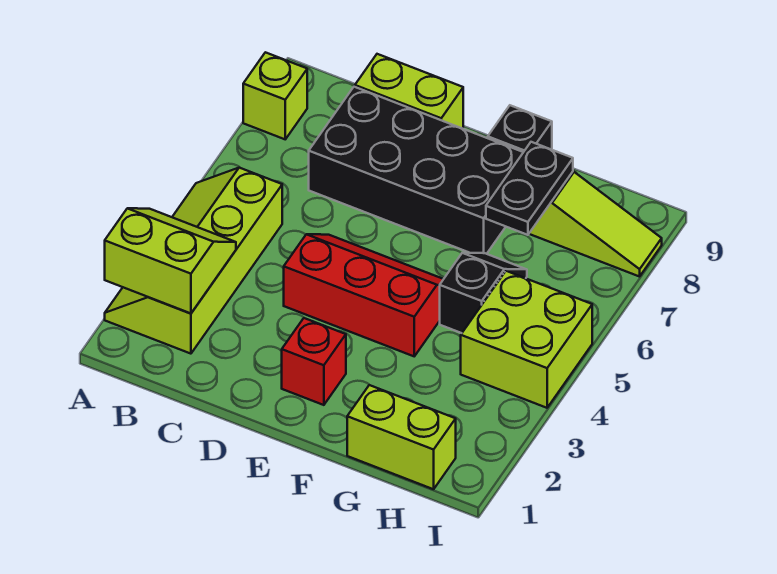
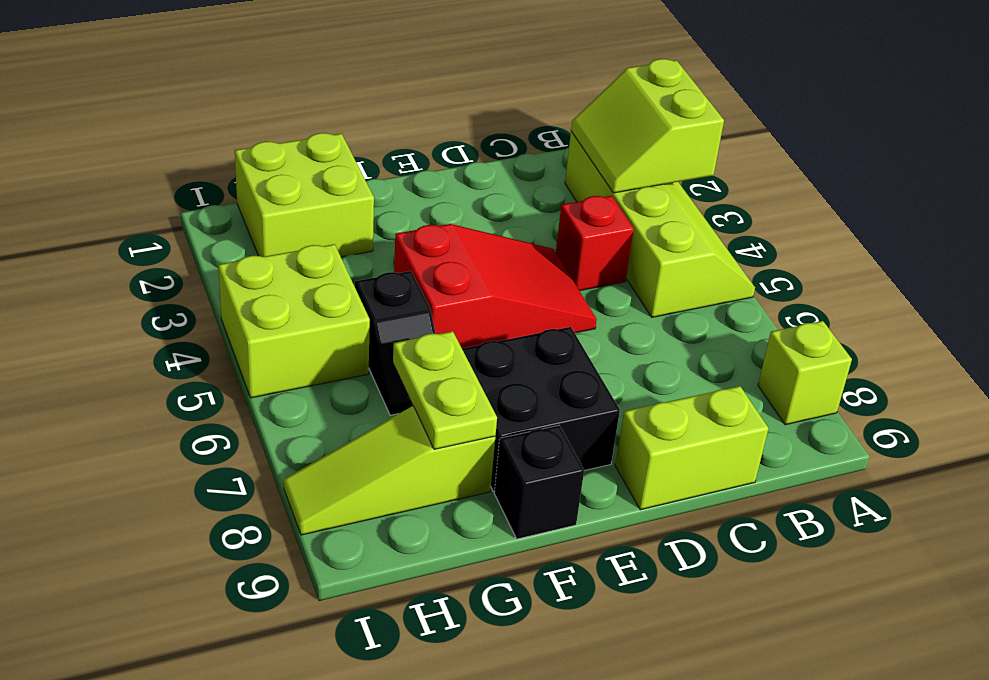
lime 2x2 slope [105,208,236,314] -> lime 2x2 slope turned to [571,59,724,193]
black 2x4 brick [309,87,523,254] -> black 2x2 brick [462,327,620,491]
red 2x3 slope [284,234,443,356] -> red 2x3 slope turned to [394,224,597,348]
red 1x1 brick [282,318,346,405] -> red 1x1 brick moved to [556,196,634,291]
lime 1x2 brick [347,385,456,489] -> lime 2x2 brick [235,133,374,257]
black 1x2 plate [486,142,573,235] -> lime 1x2 plate [393,331,497,449]

